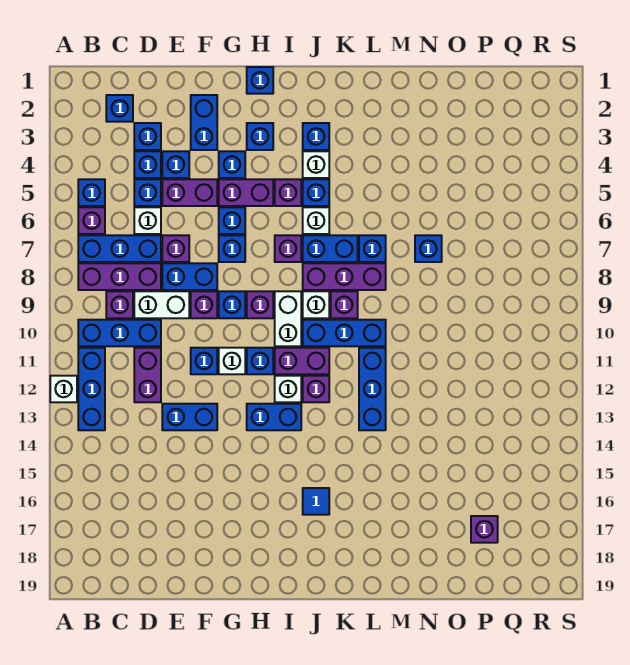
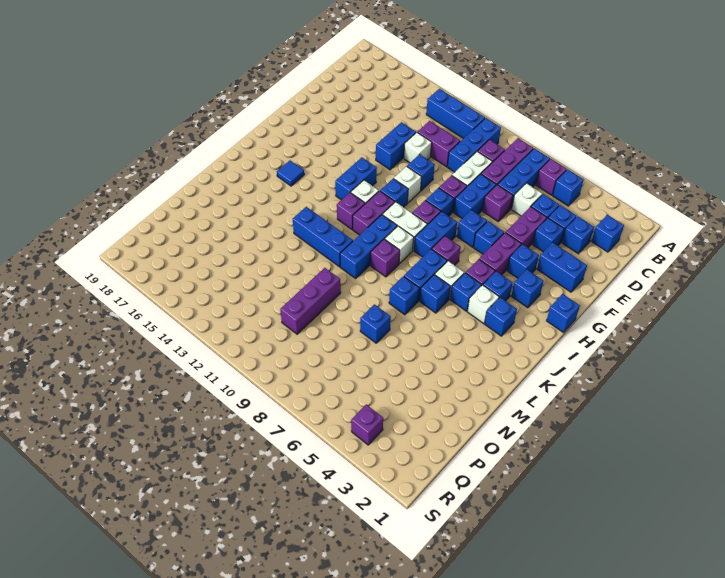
white 1x1 brick [50,376,77,402] -> white 1x1 brick moved to [404,133,432,163]
none -> blue 1x2 brick [414,211,457,257]
none -> blue 1x1 brick [483,271,513,301]
purple 1x3 brick [303,263,386,290] -> purple 1x3 brick moved to [280,268,341,334]
none -> blue 1x1 brick [420,275,450,313]
purple 1x1 brick [471,516,498,543] -> purple 1x1 brick moved to [351,404,383,445]

